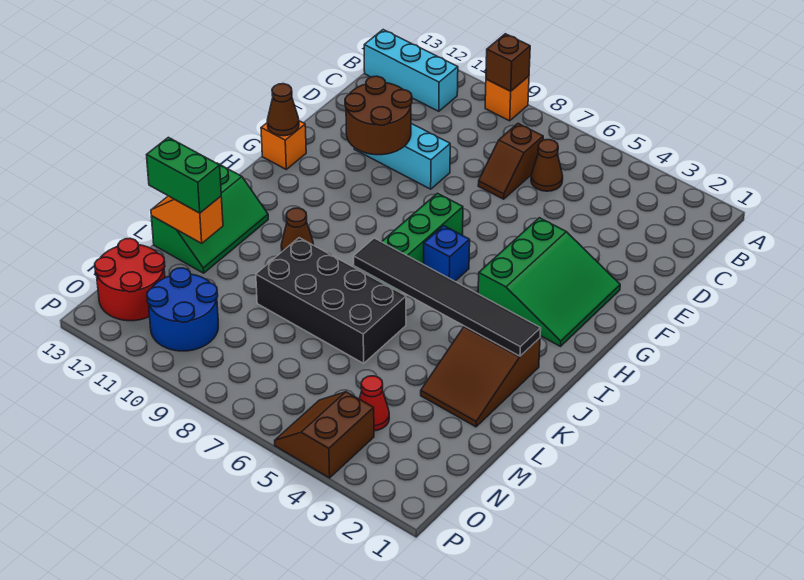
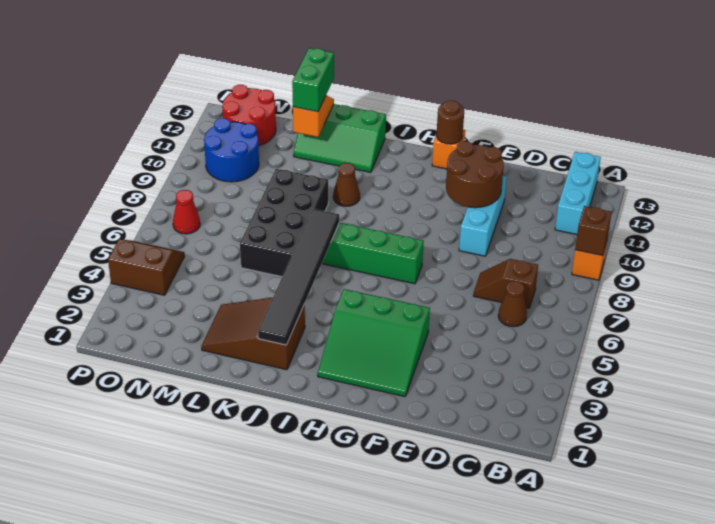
brown 1x1 cone [267,84,299,136] -> brown 1x1 round brick [436,101,464,144]
blue 1x1 brick [424,226,470,281] -> none
red 1x1 cone [359,376,389,431] -> red 1x1 cone moved to [173,190,200,234]

